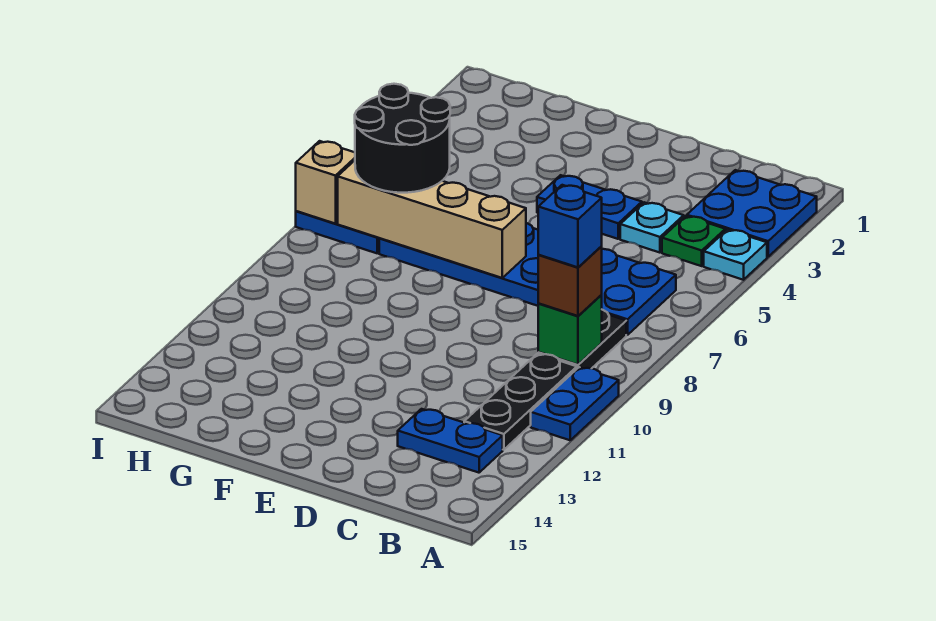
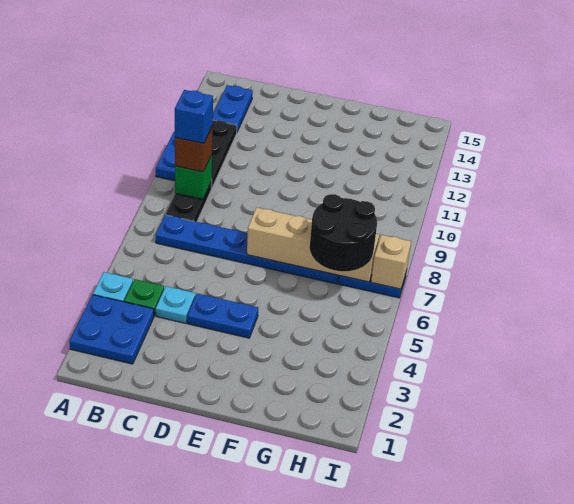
blue 2x6 plate [379,223,676,335] -> blue 1x6 plate [156,215,340,284]
blue 1x2 plate [398,409,503,473] -> blue 1x2 plate turned to [213,85,253,132]

